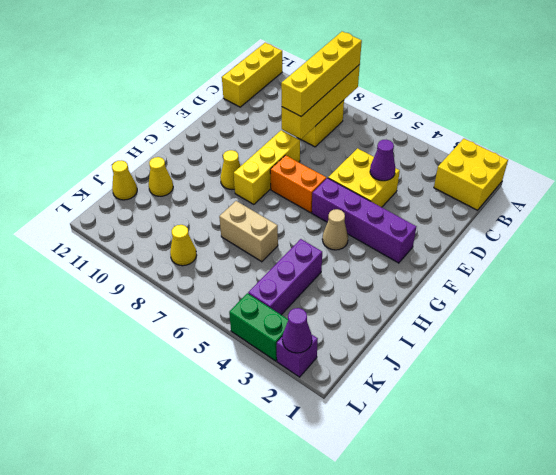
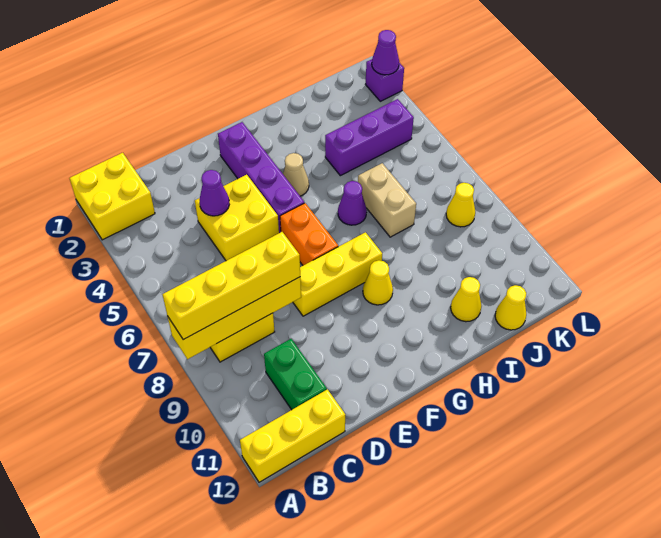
none -> purple 1x1 cone [338,181,367,225]
green 1x2 brick [229,293,288,361] -> green 1x2 brick moved to [264,339,327,410]

